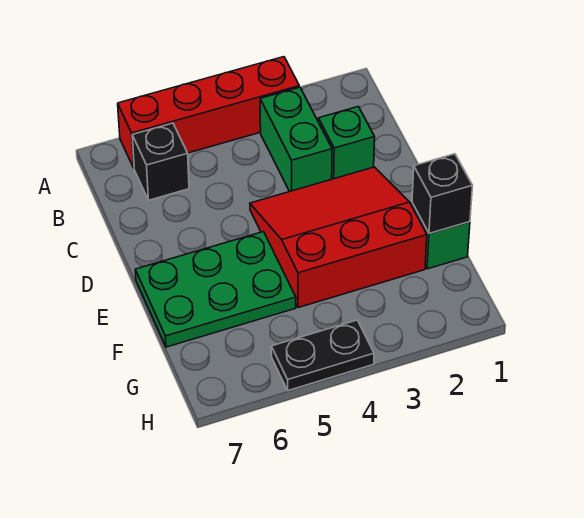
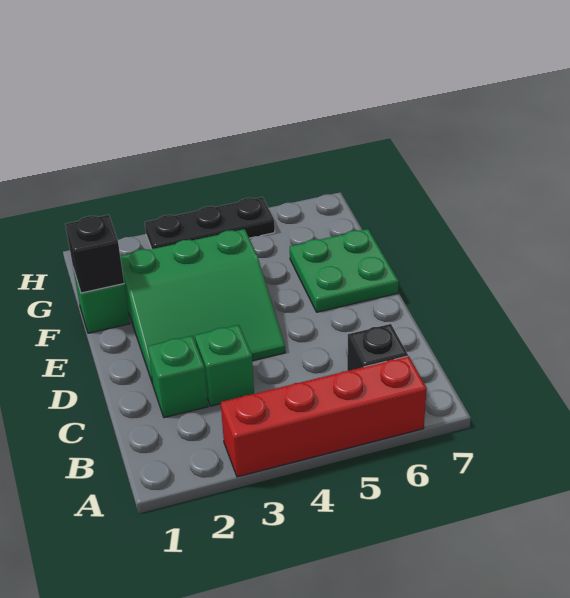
green 1x2 brick [260,87,332,192] -> green 1x1 brick [195,325,254,406]
red 3x3 slope [250,167,427,308] -> green 3x3 slope [120,229,285,384]
green 2x3 plate [135,232,296,347] -> green 2x2 plate [290,229,399,312]
black 1x2 plate [271,320,374,391] -> black 1x3 plate [145,197,275,249]

